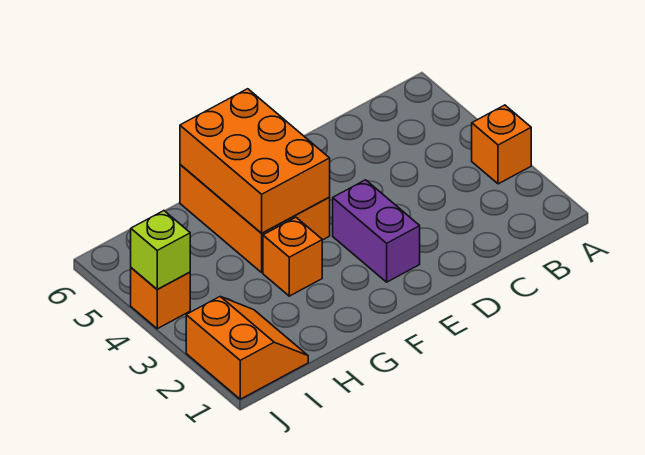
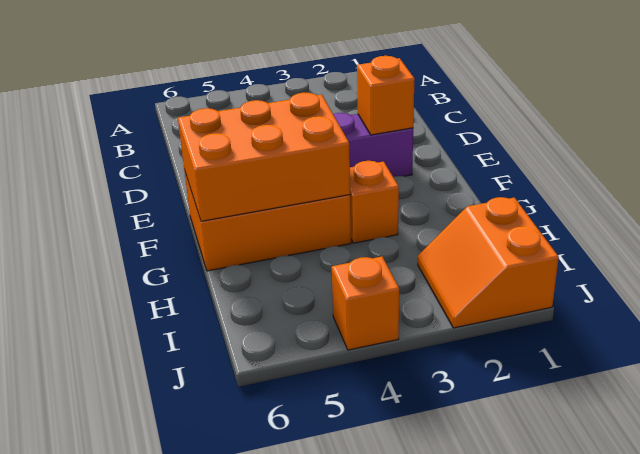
orange 1x1 brick [472,105,531,184] -> orange 1x1 brick moved to [357,56,415,135]
orange 2x2 slope [186,297,308,399] -> orange 2x2 slope turned to [418,197,559,328]
lime 1x1 brick [131,211,190,289] -> none

